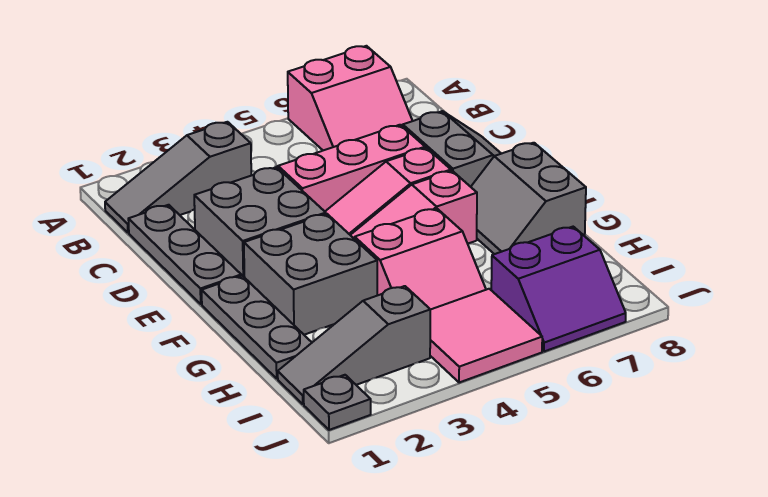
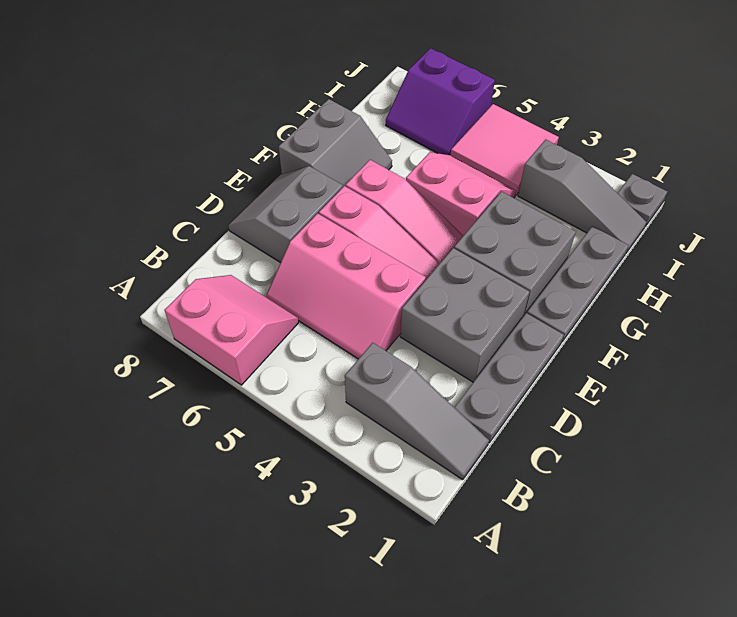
purple 2x2 slope [491,227,626,352] -> purple 2x2 slope turned to [386,48,495,155]

